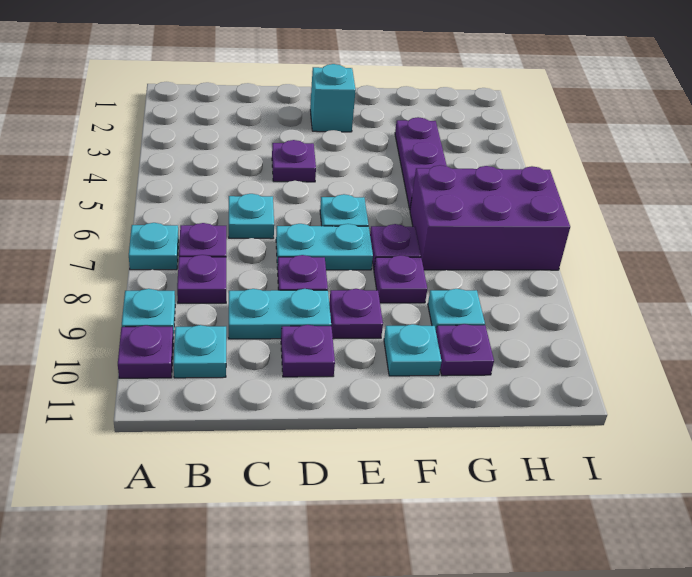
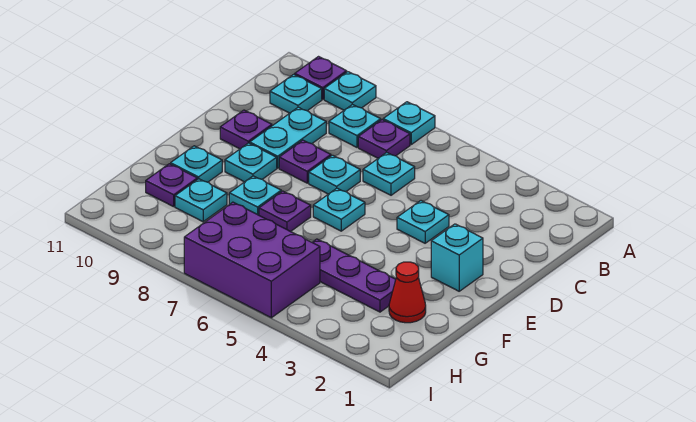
purple 1x1 plate [177,255,226,303] -> cyan 1x1 plate [329,104,381,147]
purple 1x1 plate [272,140,316,182] -> cyan 1x1 plate [397,201,449,243]
cyan 1x2 plate [276,224,373,270] -> cyan 1x1 plate [309,155,360,194]
purple 1x1 plate [329,289,383,339] -> cyan 1x1 plate [225,143,277,182]
purple 1x1 plate [374,255,427,303] -> cyan 1x1 plate [229,176,281,215]
none -> red 1x1 cone [389,262,426,323]
purple 2x3 brick [410,165,570,270] -> purple 2x3 brick turned to [184,202,320,318]

